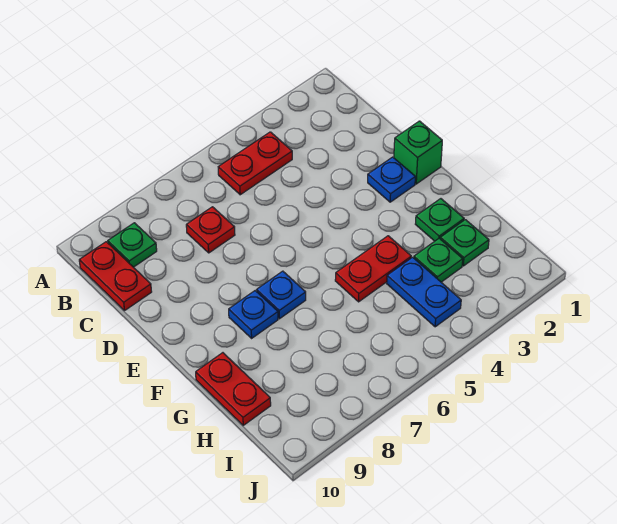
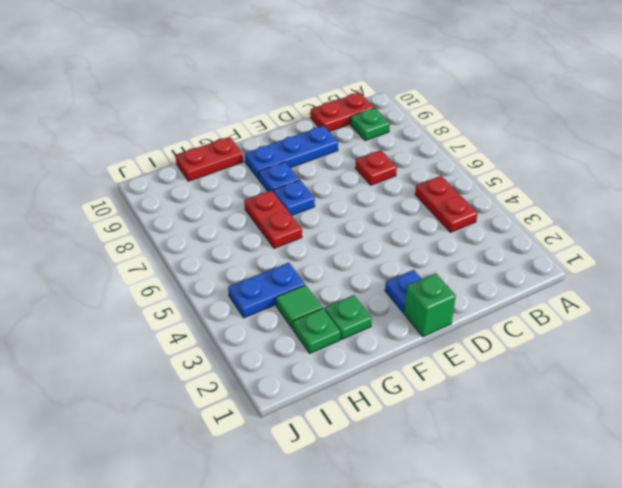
none -> blue 1x3 plate [245,126,338,179]
red 1x2 plate [335,236,411,302] -> red 1x2 plate moved to [244,190,302,248]
green 1x1 plate [414,238,463,282] -> green 1x1 tile [276,285,322,329]

